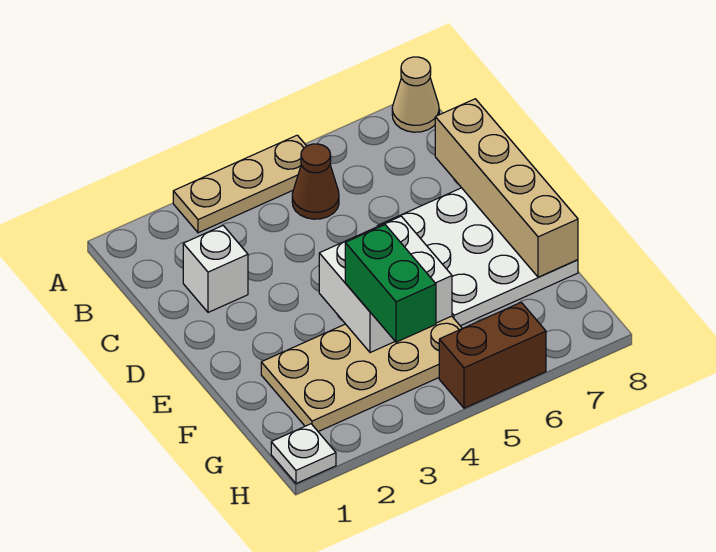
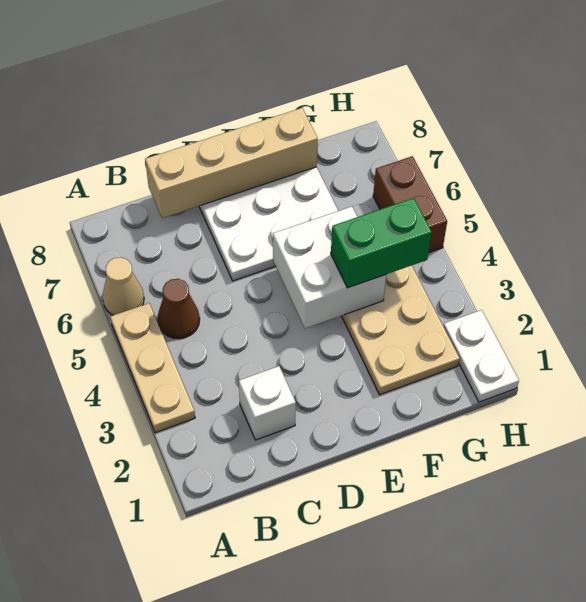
tan 1x1 cone [392,57,439,132] -> tan 1x1 cone moved to [102,257,144,315]
white 1x1 plate [271,424,336,484] -> white 1x2 plate [443,310,519,402]

